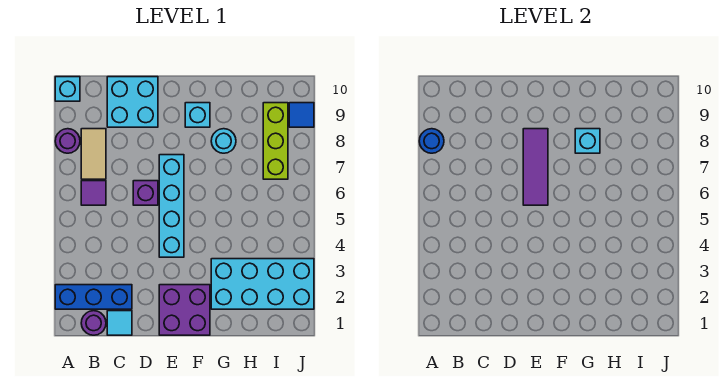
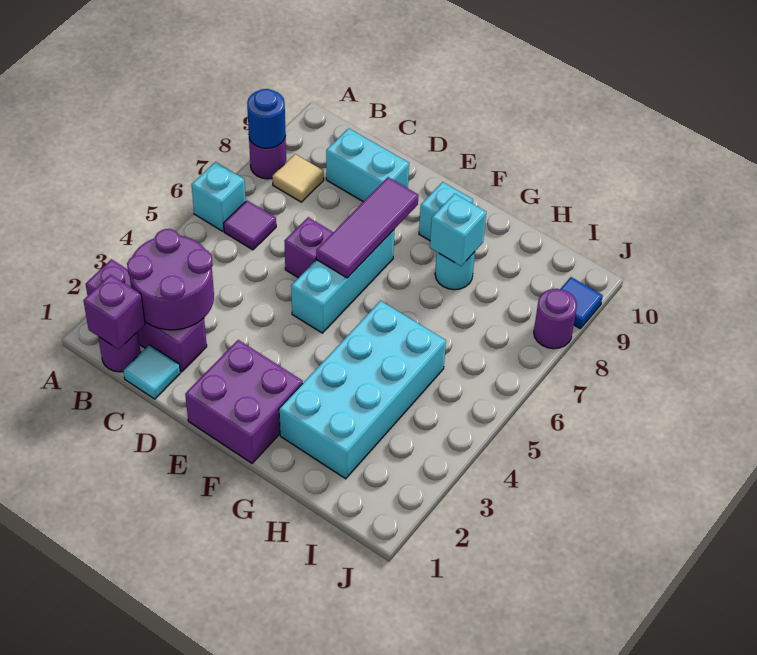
blue 1x3 brick [55,285,132,309] -> purple 1x3 brick [86,259,207,372]
cyan 1x1 brick [55,77,80,101] -> cyan 1x1 brick moved to [191,162,246,231]
none -> purple 1x1 brick [83,275,145,349]
none -> purple 2x2 round brick [127,229,214,330]
tan 1x2 tile [81,129,106,179] -> tan 1x1 tile [272,154,324,202]
cyan 2x2 brick [107,77,158,127] -> cyan 1x2 brick [326,128,409,202]
cyan 1x4 brick [159,155,184,257] -> cyan 1x3 brick [291,230,394,333]
cyan 2x4 brick [211,259,314,309] -> cyan 2x4 brick turned to [279,301,446,479]
lime 1x3 brick [263,103,288,179] -> none
none -> purple 1x1 round brick [534,289,577,349]

